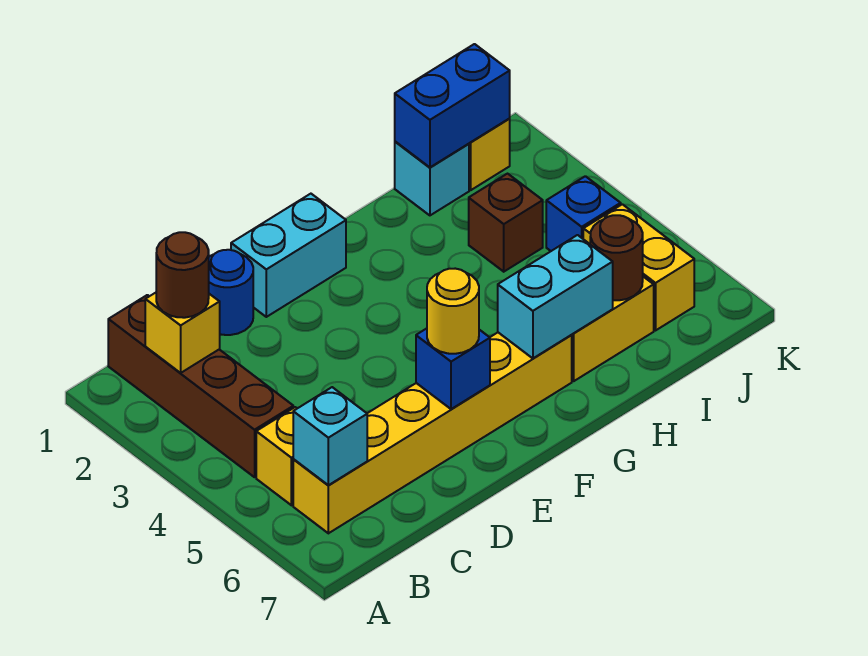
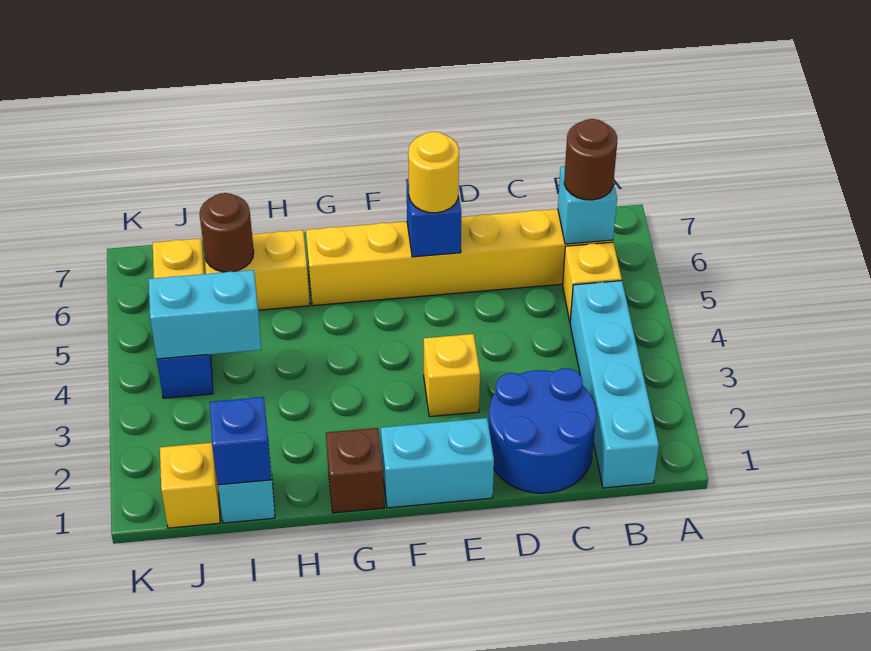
brown 1x4 brick [108,295,293,477] -> cyan 1x4 brick [570,281,659,488]
yellow 1x1 brick [145,293,220,373] -> yellow 1x1 brick moved to [424,334,480,417]
brown 1x1 round brick [156,232,209,318] -> brown 1x1 round brick moved to [564,119,617,200]
blue 1x1 round brick [209,250,253,335] -> blue 2x2 round brick [489,368,596,493]
cyan 1x2 brick [498,235,613,358] -> cyan 1x2 brick moved to [149,270,261,359]
blue 1x2 brick [395,44,510,167] -> blue 1x1 brick [210,397,271,485]
brown 1x1 brick [469,174,543,272] -> brown 1x1 brick moved to [326,428,384,513]

